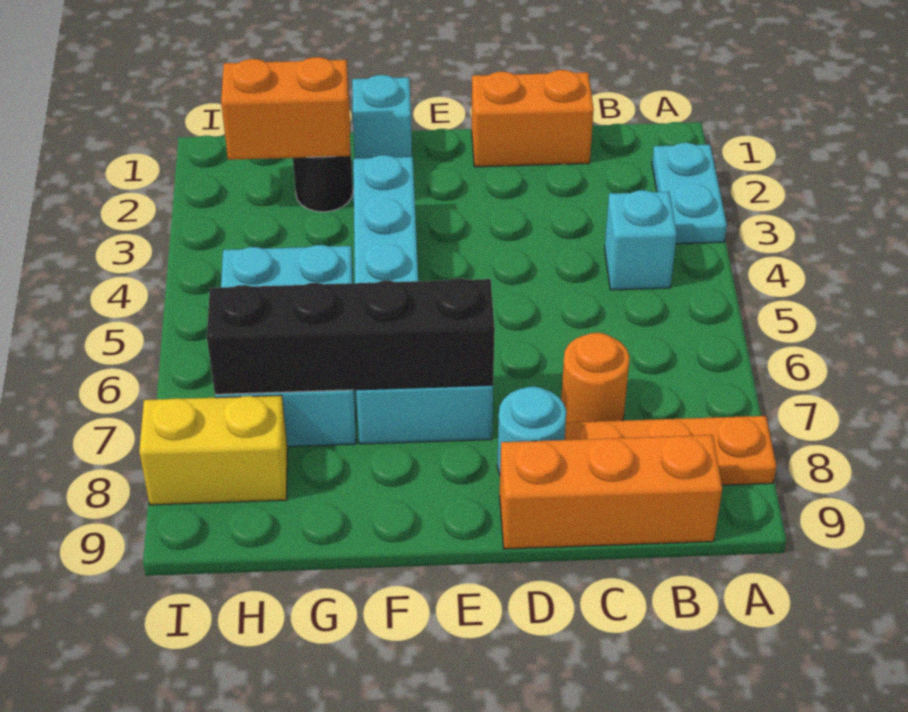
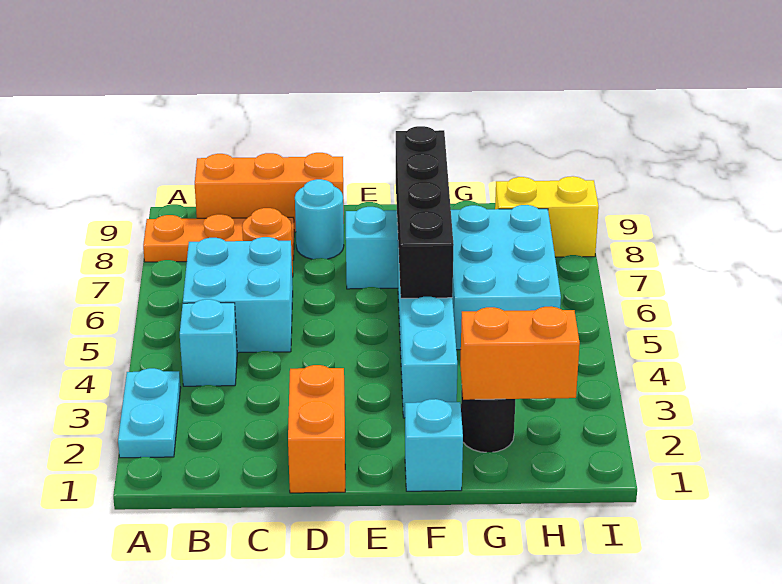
none -> cyan 2x2 brick [183,237,293,353]
orange 1x2 brick [472,70,594,167] -> orange 1x2 brick turned to [288,365,345,493]
black 1x4 brick [207,278,495,394] -> black 1x4 brick turned to [396,126,454,298]

